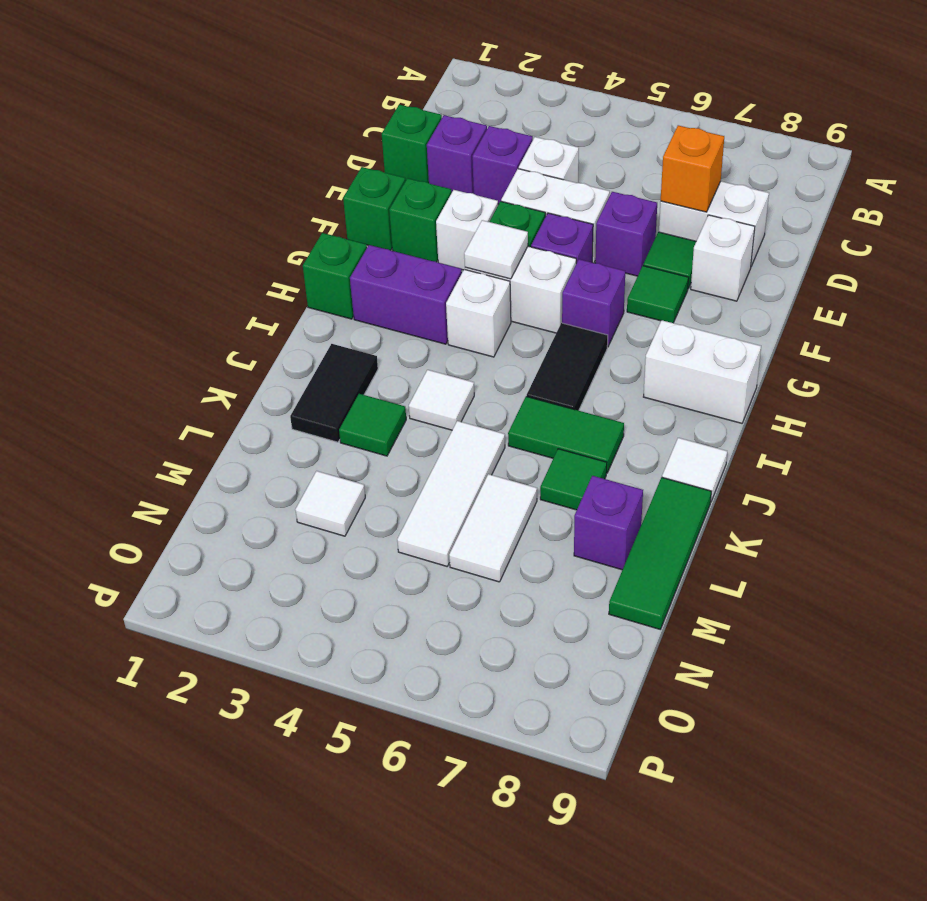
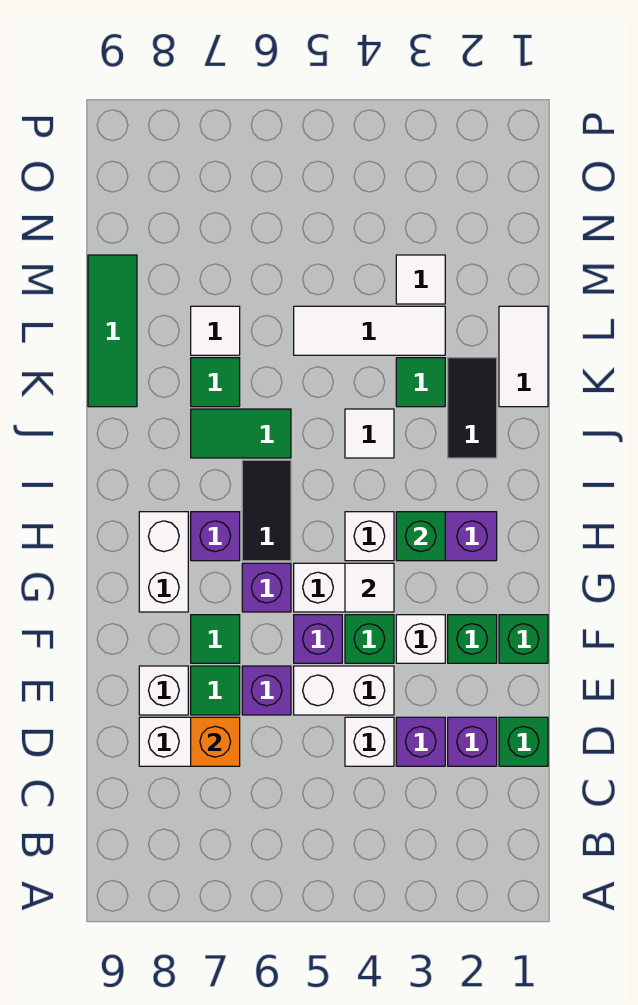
green 1x1 brick [303,233,367,319] -> green 1x1 brick moved to [396,512,445,561]
white 1x2 brick [644,320,761,423] -> white 1x2 brick turned to [139,512,188,612]
white 1x1 tile [662,438,727,501] -> white 1x1 tile moved to [191,306,240,355]
white 1x3 tile [397,421,505,566] -> white 1x3 tile turned to [294,306,445,355]
white 1x2 tile [449,474,537,582] -> white 1x2 tile moved to [499,306,548,407]
purple 1x1 brick [574,476,643,570] -> purple 1x1 brick moved to [191,512,240,561]

